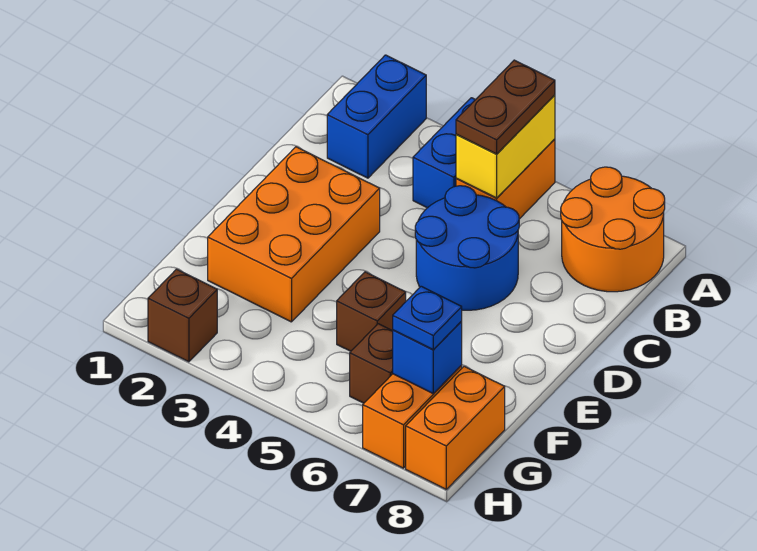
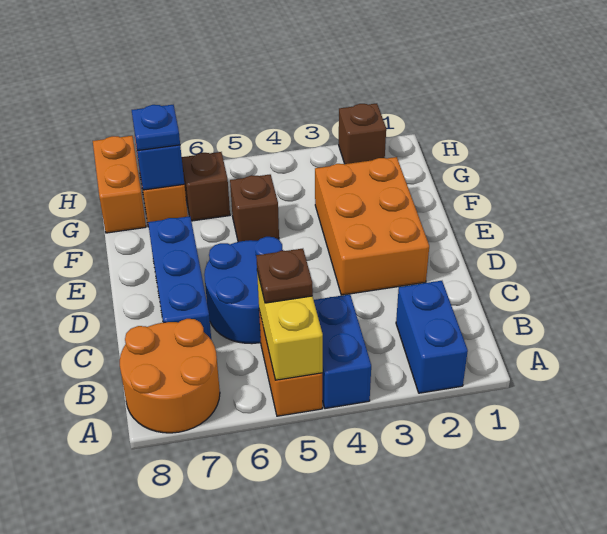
brown 1x2 plate [456,60,555,154] -> brown 1x1 plate [256,249,313,303]
none -> blue 1x3 brick [148,216,211,339]

